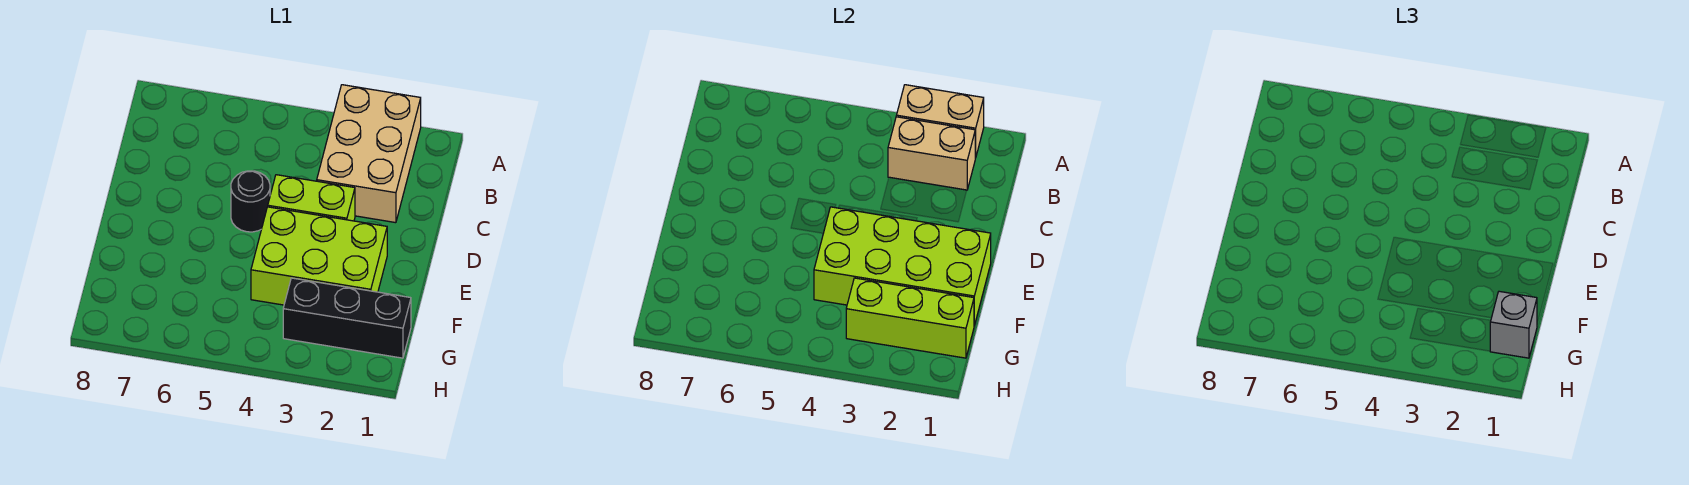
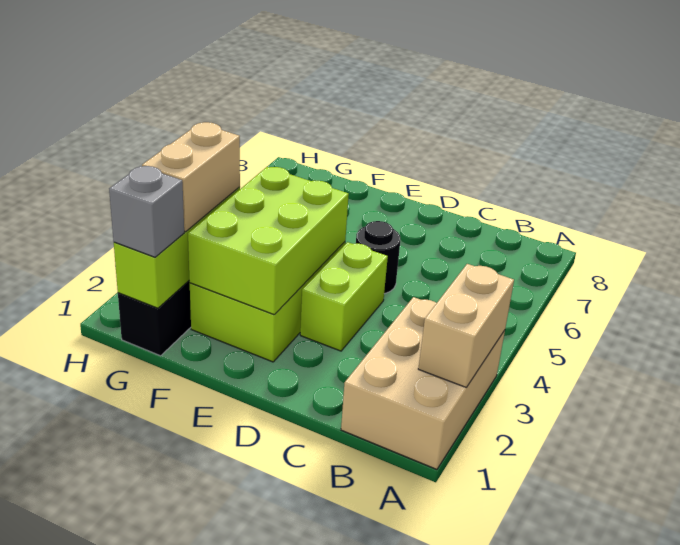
tan 2x3 brick [317,85,421,223] -> tan 2x3 brick turned to [341,297,505,469]
tan 1x2 brick [888,117,975,190] -> tan 1x2 brick moved to [142,122,240,232]
lime 2x4 brick [814,207,991,326] -> lime 2x3 brick [188,167,349,315]

